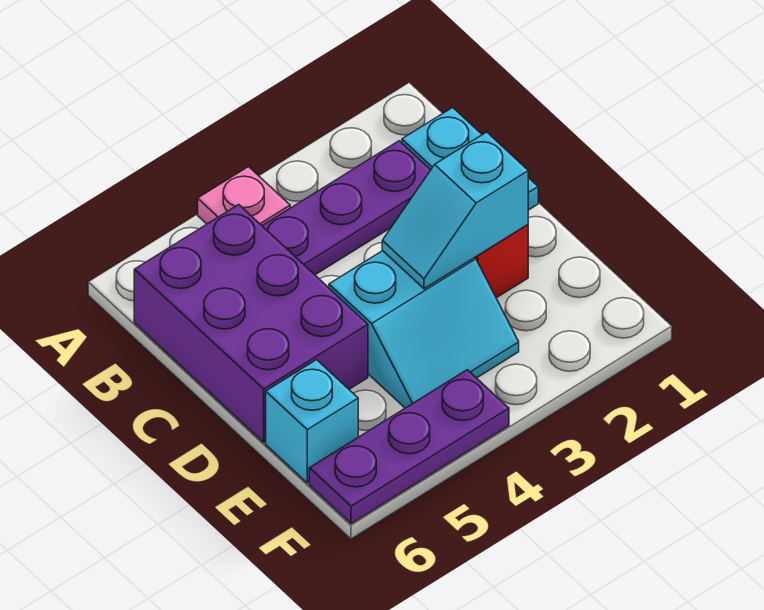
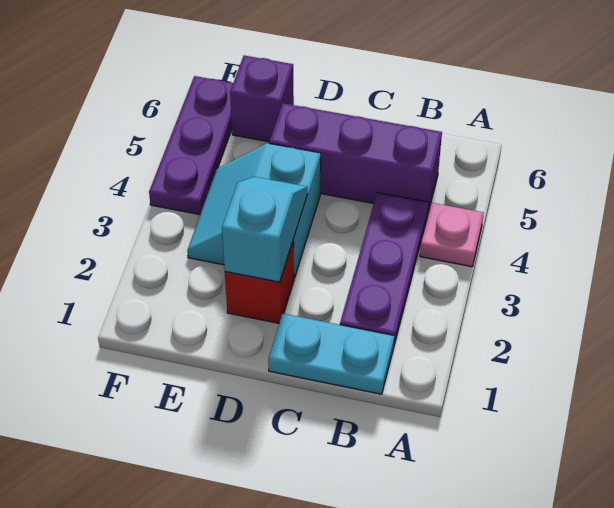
purple 2x3 brick [134,205,368,442] -> purple 1x3 brick [269,103,442,212]
cyan 1x1 brick [266,360,358,483] -> purple 1x1 brick [230,56,294,142]

